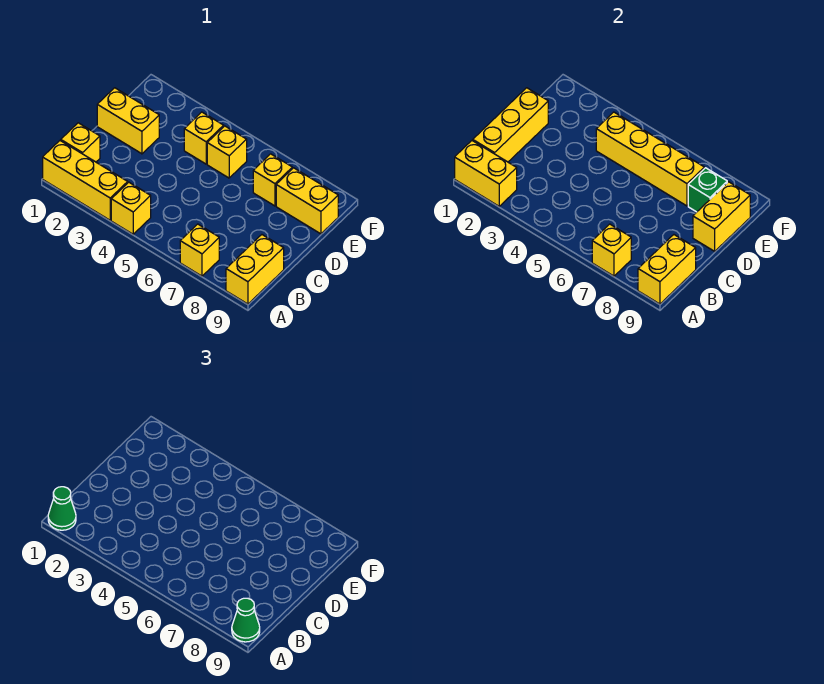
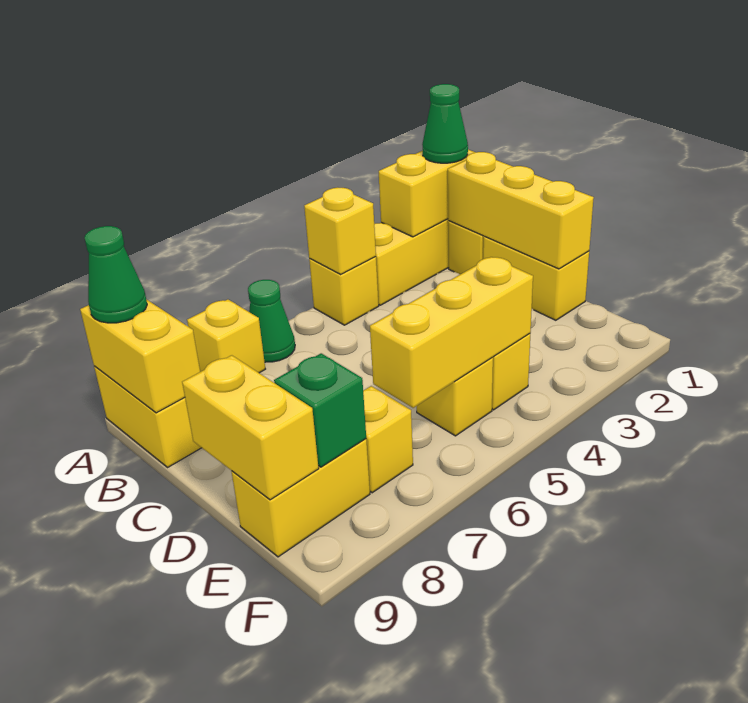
none -> green 1x1 cone [248,280,295,362]
yellow 1x1 brick [592,224,631,276] -> yellow 1x1 brick moved to [304,187,376,275]
yellow 1x2 brick [97,88,159,154] -> yellow 1x2 brick turned to [483,236,589,320]
yellow 1x4 brick [596,112,704,206] -> yellow 1x3 brick [370,257,533,408]

